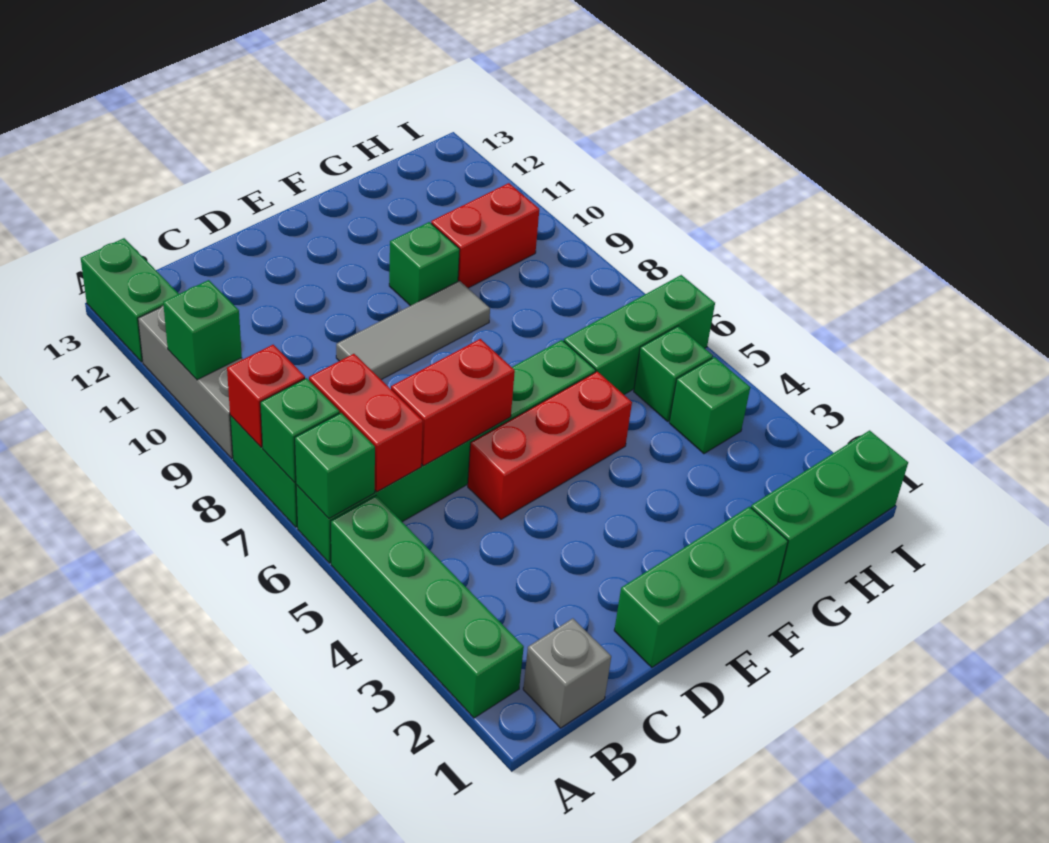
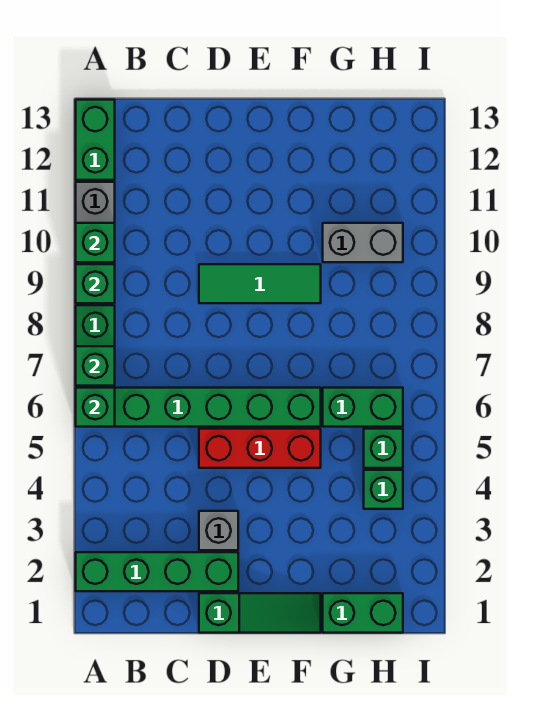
green 1x4 brick [331,496,524,718] -> green 1x4 brick turned to [76,552,238,591]
red 1x1 brick [227,345,305,447] -> none
grey 1x1 brick [523,618,611,728] -> grey 1x1 brick moved to [199,511,238,550]
red 1x2 brick [309,354,423,492] -> none
red 1x2 brick [391,339,515,466] -> none
green 1x3 brick [614,507,788,667] -> green 1x3 slope [199,593,321,633]
grey 1x3 tile [336,281,490,380] -> green 1x3 tile [199,264,321,303]
green 1x1 brick [389,222,460,306] -> green 1x1 brick moved to [76,264,115,303]
green 1x3 brick [751,430,908,583] -> green 1x2 brick [323,593,403,633]
green 1x3 brick [564,275,715,394] -> green 1x2 brick [323,388,403,427]
red 1x2 brick [431,183,539,288] -> grey 1x2 brick [323,223,403,262]

